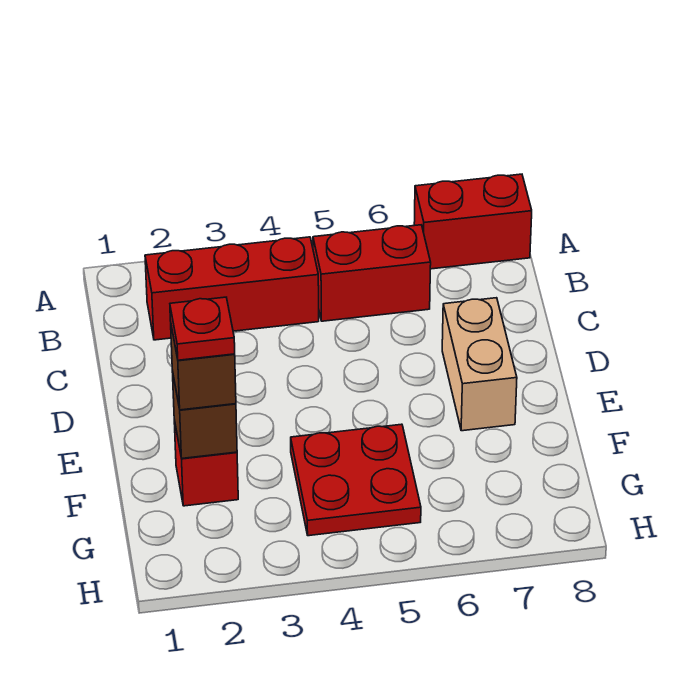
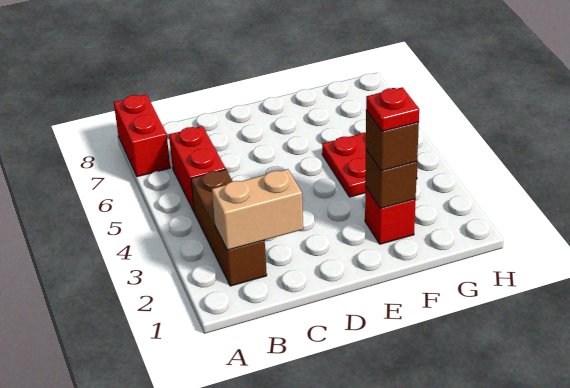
red 1x3 brick [145,237,319,340] -> brown 1x3 brick [191,169,267,286]
tan 1x2 brick [442,298,517,431] -> tan 1x2 brick moved to [212,169,303,250]

